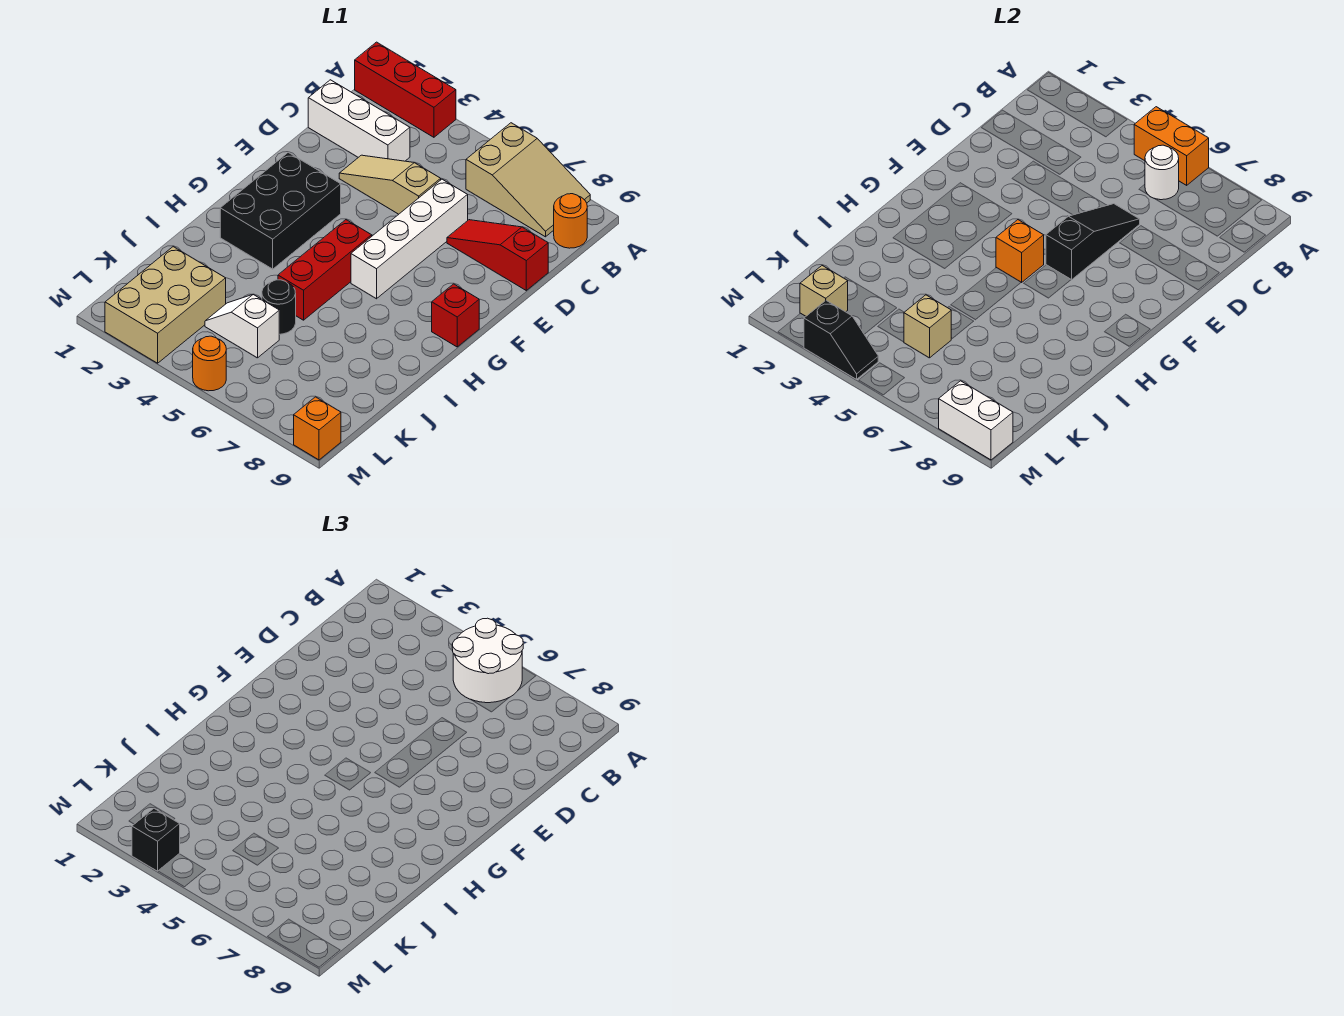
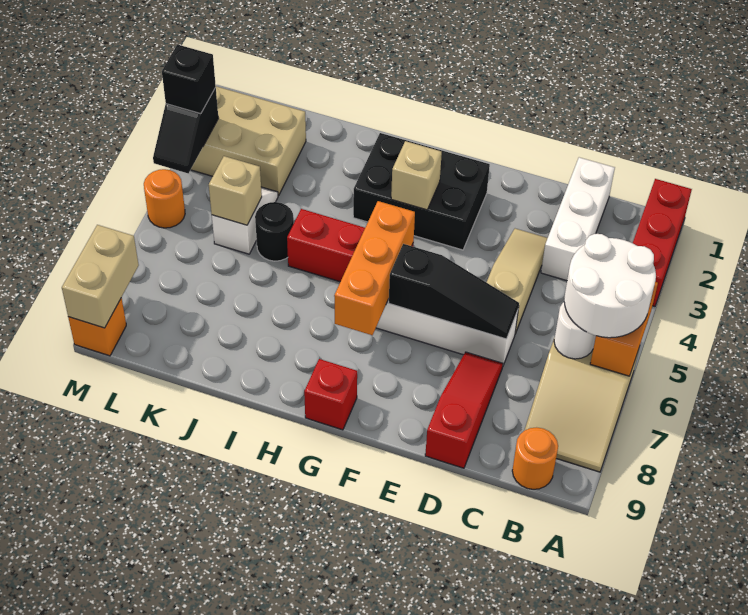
orange 1x1 brick [996,220,1044,283] -> orange 1x3 brick [334,201,415,335]
tan 1x1 brick [800,266,848,316] -> tan 1x1 brick moved to [391,141,442,210]
white 1x2 brick [939,381,1013,460] -> tan 1x2 brick [62,225,139,328]

